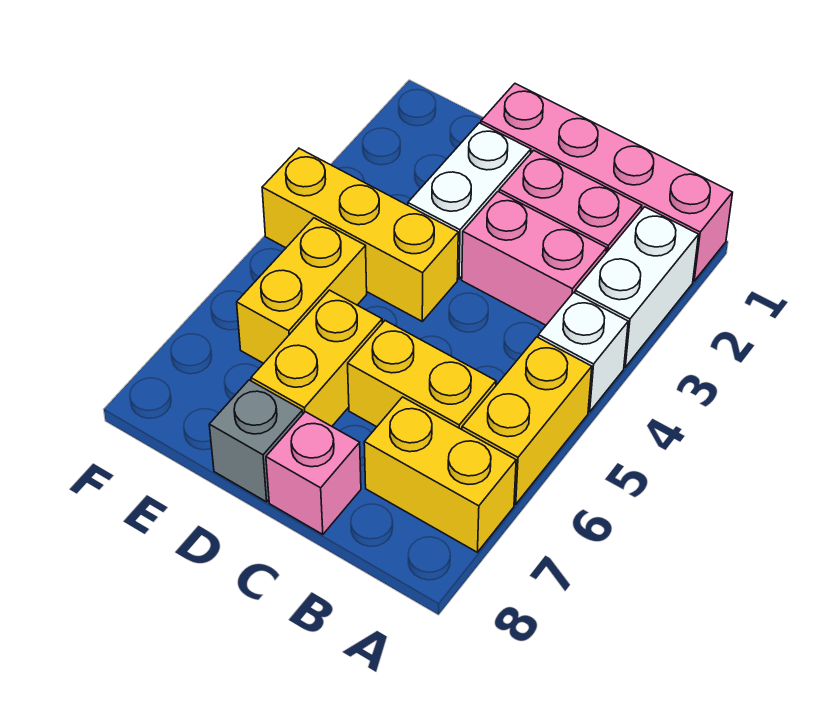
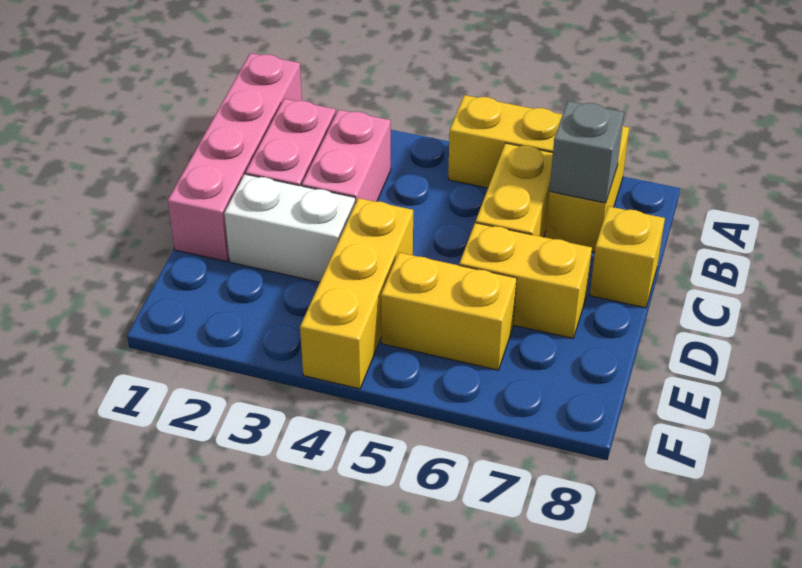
white 1x2 brick [575,207,699,367] -> none
white 1x1 brick [538,293,628,412] -> none
pink 1x1 brick [266,412,361,535] -> yellow 1x1 brick [590,206,665,308]
grey 1x1 brick [209,380,303,502] -> grey 1x1 brick moved to [550,101,624,203]

